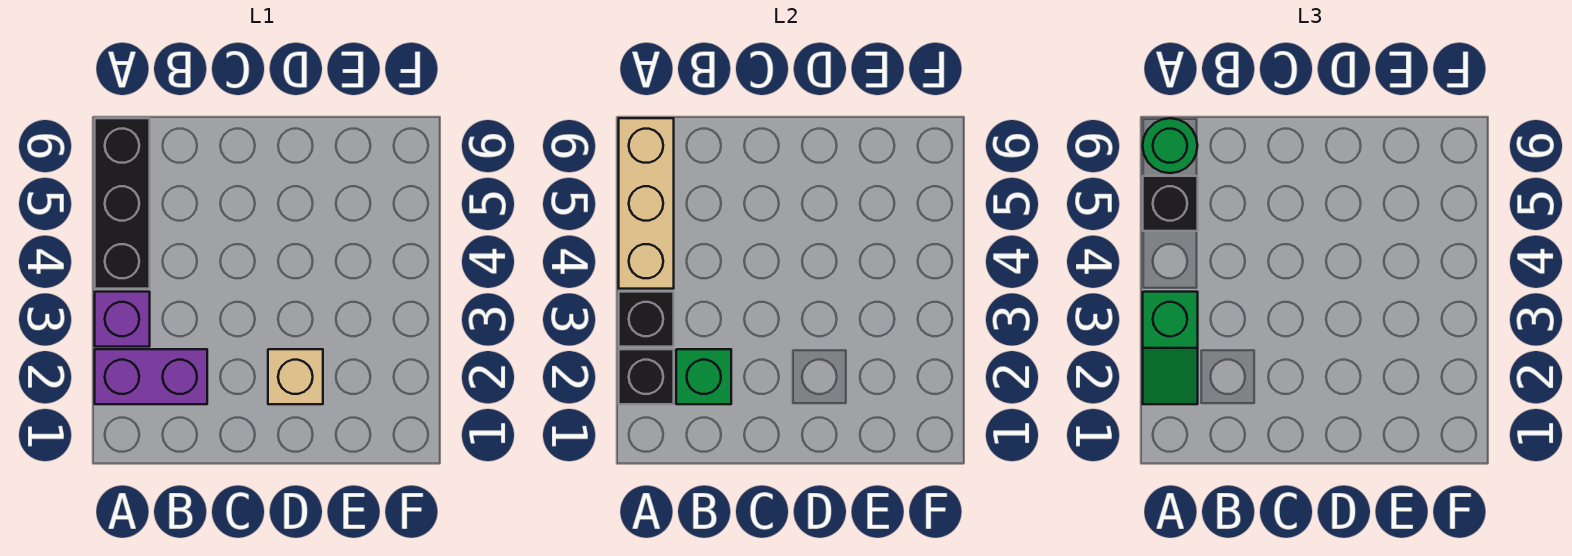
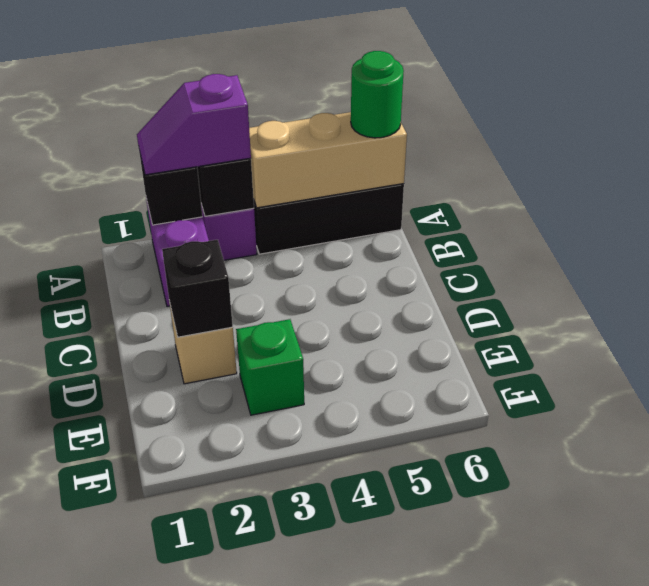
green 1x2 slope [1143,292,1198,404] -> purple 1x2 slope [137,74,251,175]
black 1x1 brick [1143,176,1198,231] -> black 1x1 brick moved to [162,240,233,337]
green 1x1 brick [676,349,731,404] -> green 1x1 brick moved to [236,319,304,415]

